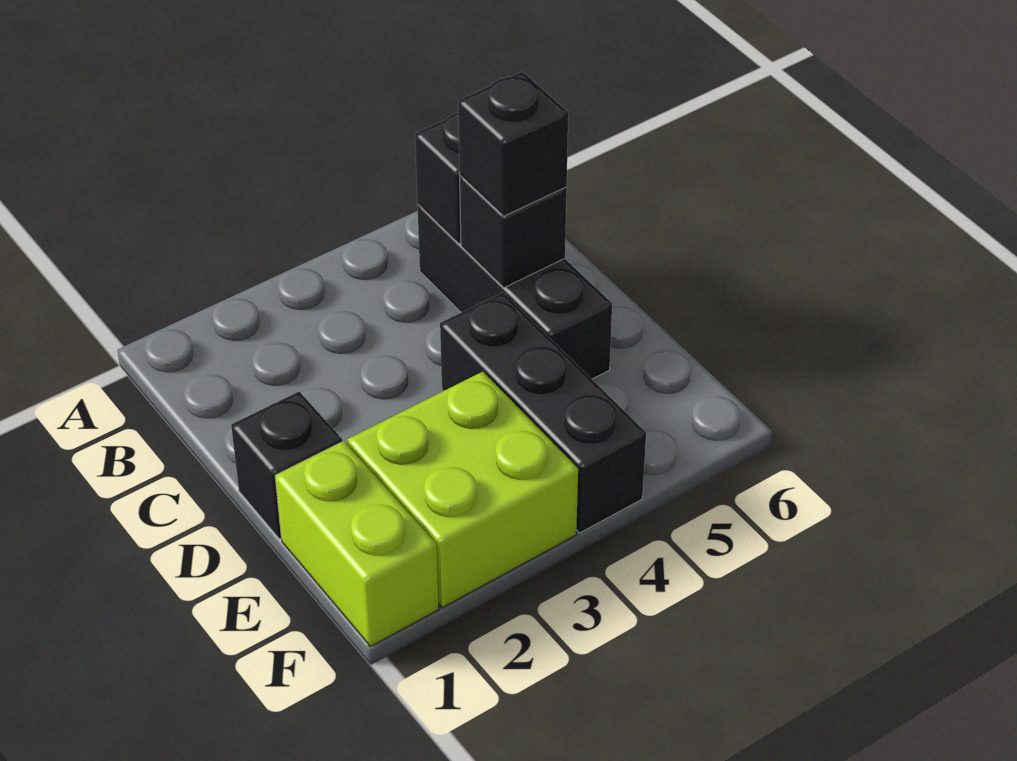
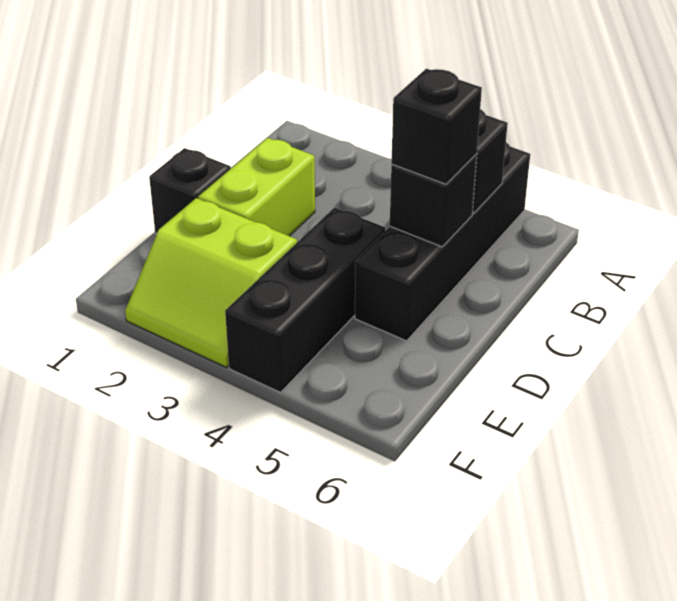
black 1x3 brick [417,205,612,379] -> black 1x4 brick [355,142,530,341]
lime 1x2 brick [275,441,439,647] -> lime 1x2 brick moved to [198,138,315,236]
lime 2x2 brick [347,372,578,608] -> lime 2x2 slope [125,198,297,367]

